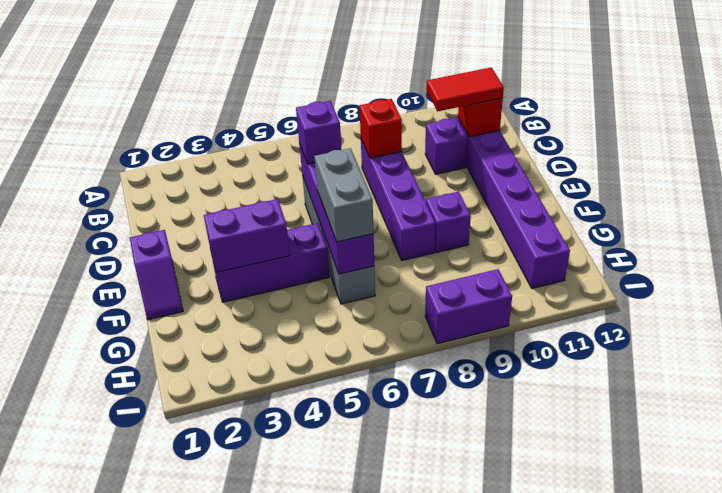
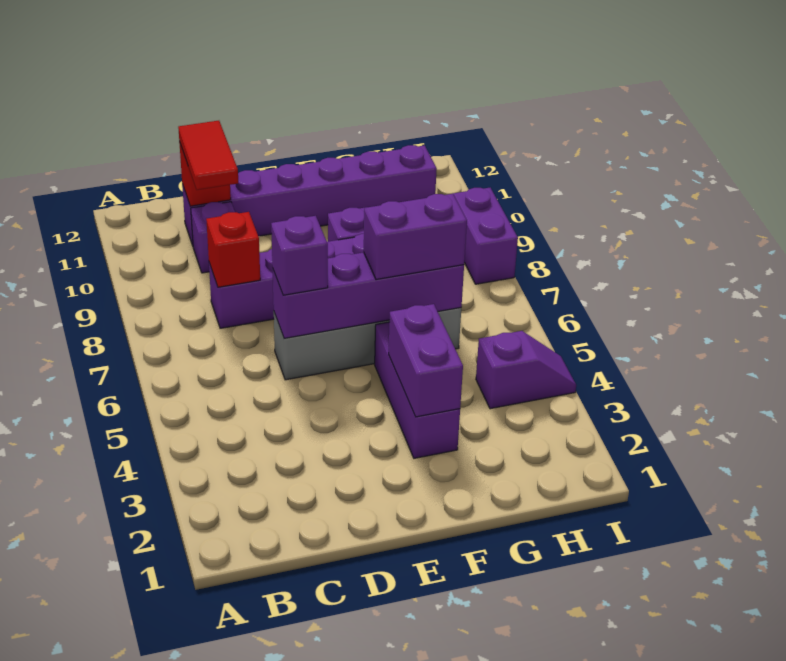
purple 1x2 slope [130,230,183,320] -> purple 1x2 slope moved to [476,331,576,409]
grey 1x2 brick [314,148,374,242] -> purple 1x2 brick [364,194,467,280]

